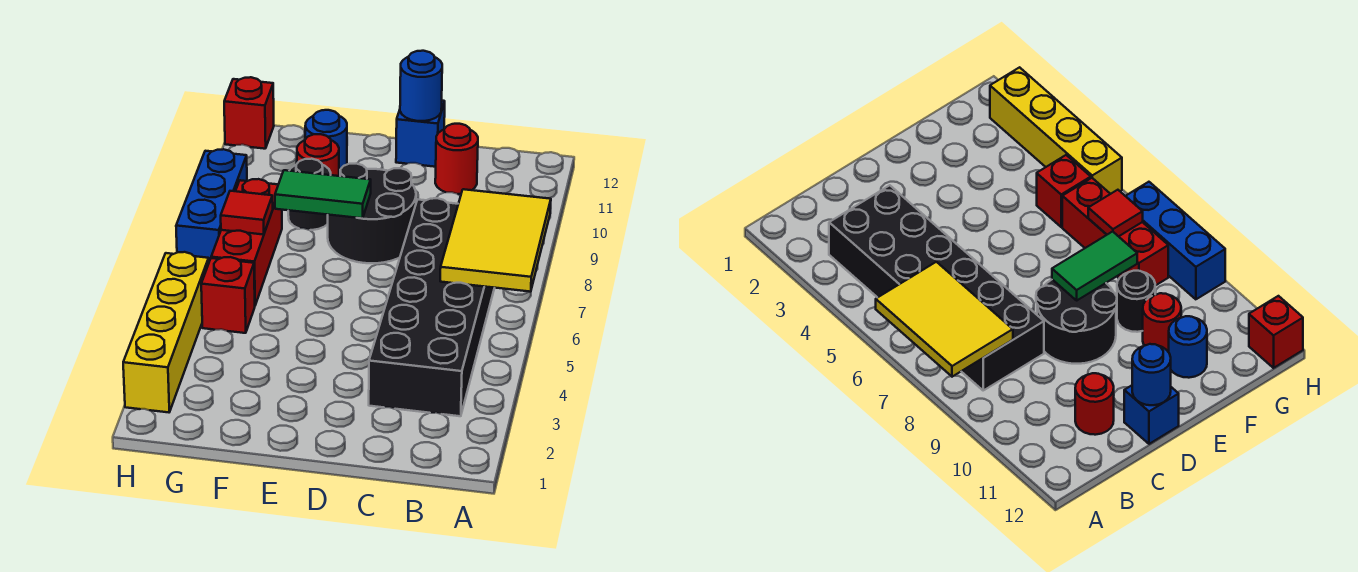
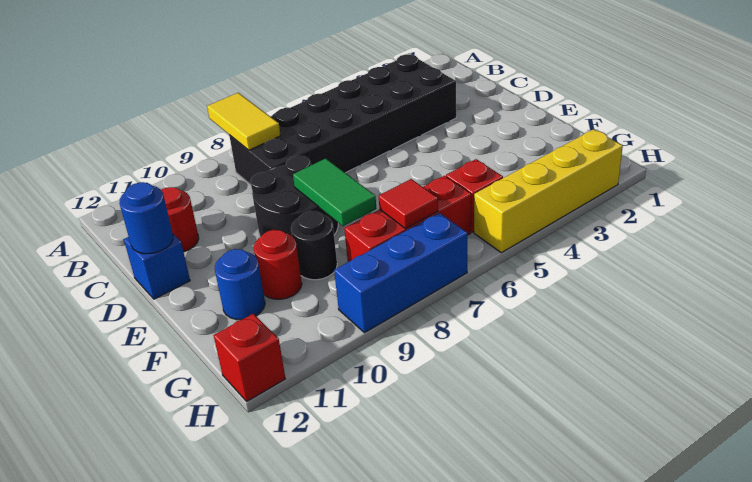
yellow 2x3 tile [440,189,551,292] -> yellow 1x2 tile [207,93,281,150]

